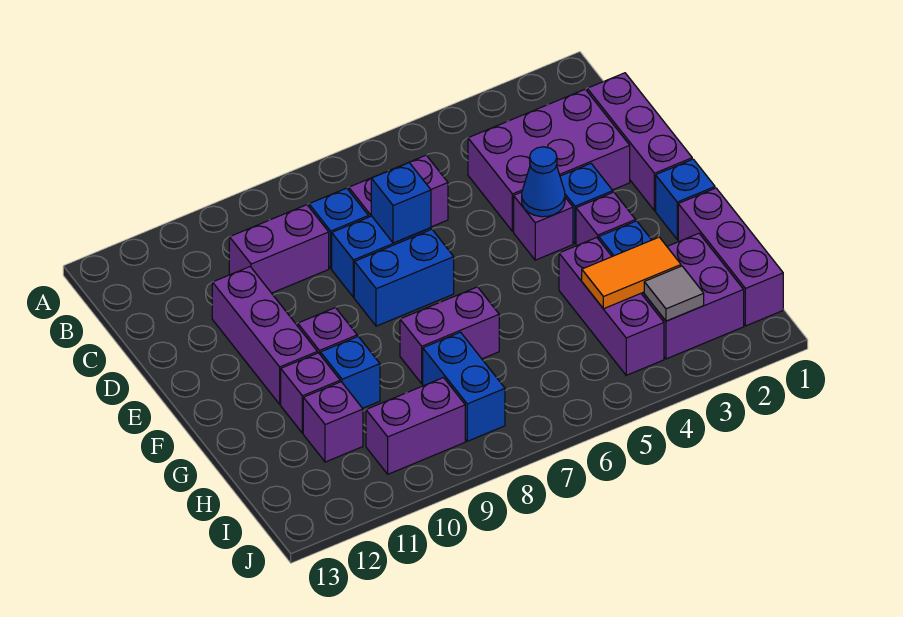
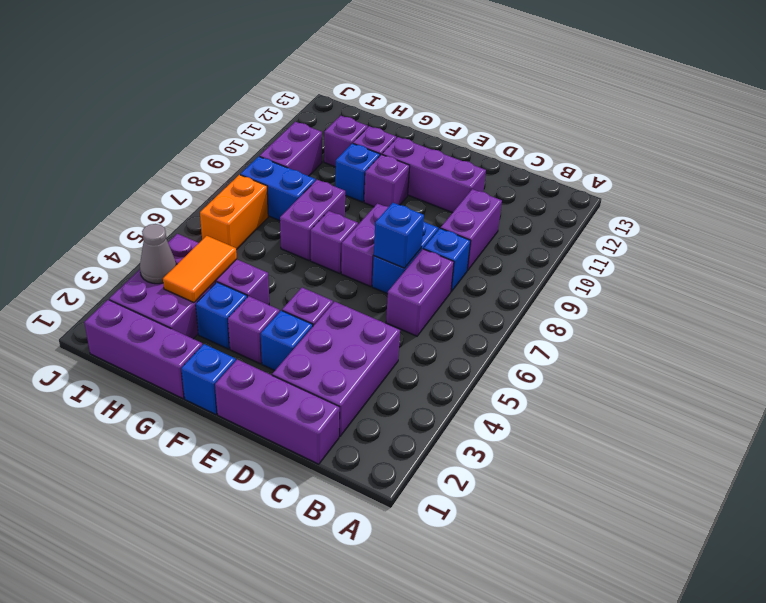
blue 1x1 cone [522,147,565,217] -> none
blue 1x2 brick [354,229,454,326] -> purple 1x2 brick [341,204,388,287]
none -> purple 1x1 brick [311,211,358,273]
grey 1x1 tile [644,266,704,321] -> grey 1x1 cone [140,224,176,284]
none -> orange 1x2 brick [200,175,268,250]

